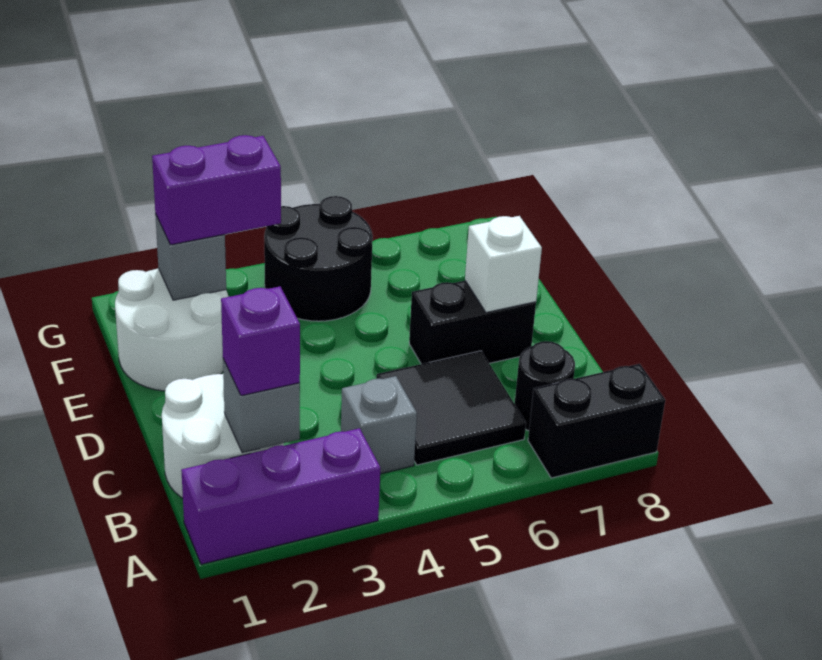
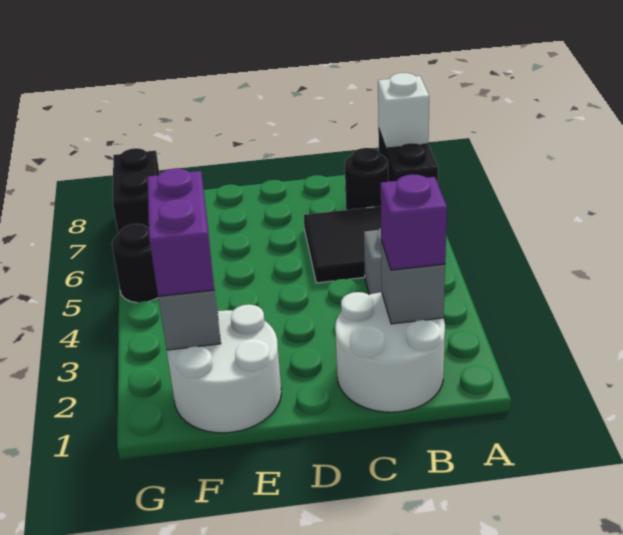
purple 1x3 brick [181,428,380,564] -> none
black 1x2 brick [409,281,536,364] -> black 1x2 brick moved to [113,148,159,234]
white 1x1 brick [465,216,542,313] -> white 1x1 brick moved to [378,73,429,148]
black 2x2 round brick [264,196,373,321] -> black 1x1 round brick [112,224,158,303]

